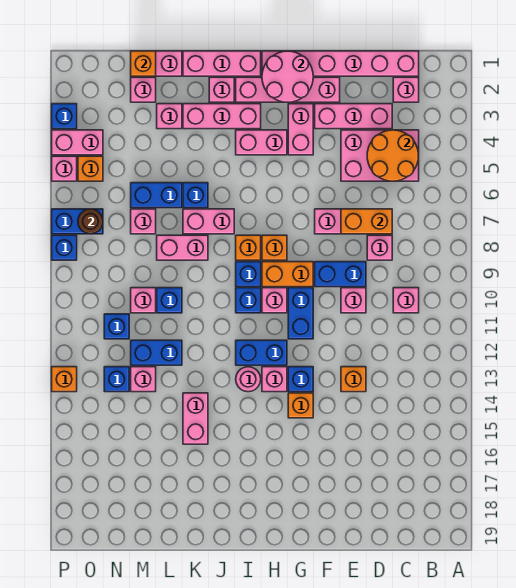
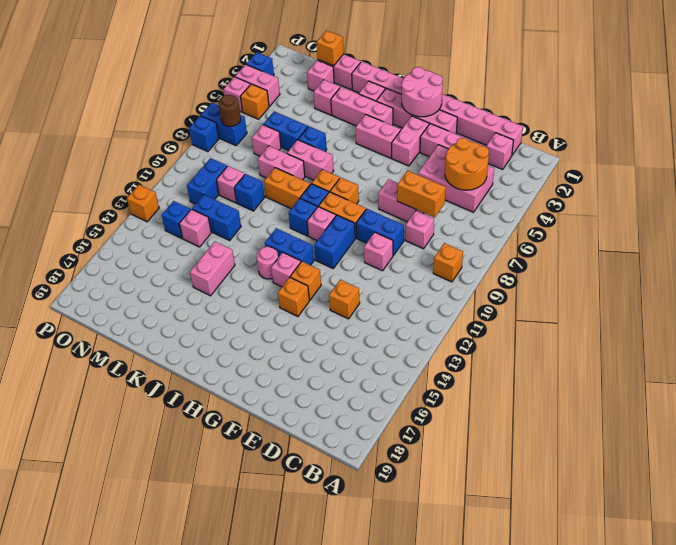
none -> orange 1x1 brick [433,243,463,282]
pink 1x1 brick [393,288,419,313] -> none
blue 1x1 brick [288,367,313,392] -> orange 1x1 brick [290,261,321,300]
none -> orange 1x2 brick [264,168,310,208]
blue 1x1 brick [104,314,129,339] -> blue 1x2 brick [187,158,227,204]

